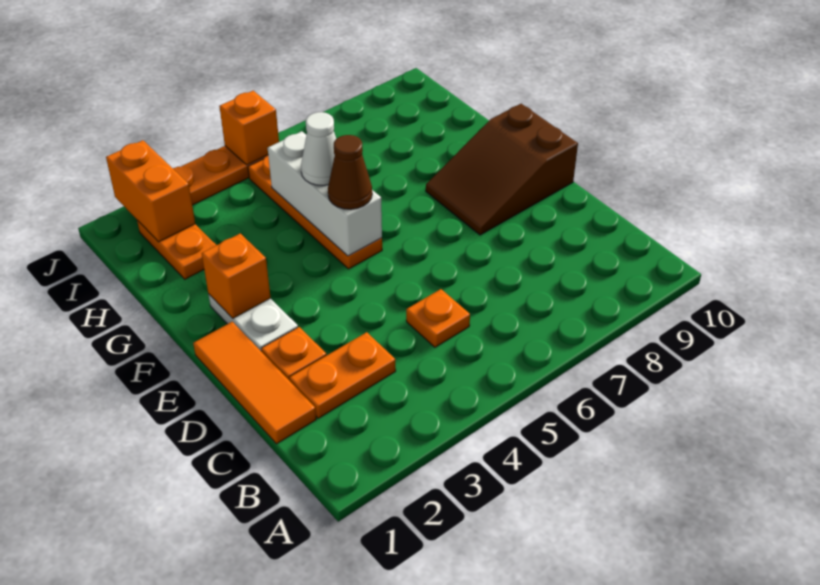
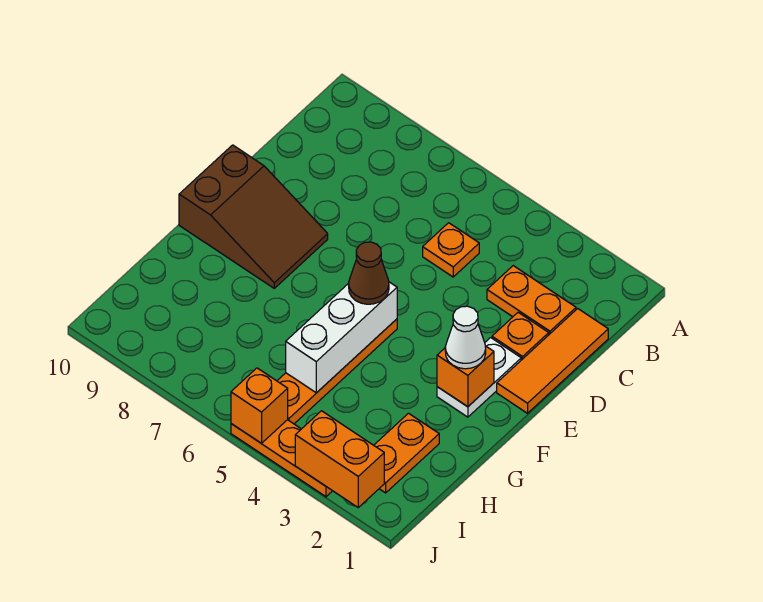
white 1x1 cone [301,112,336,186] -> white 1x1 cone moved to [445,306,486,369]
orange 1x2 brick [106,140,195,242] -> orange 1x2 brick turned to [295,411,384,507]

